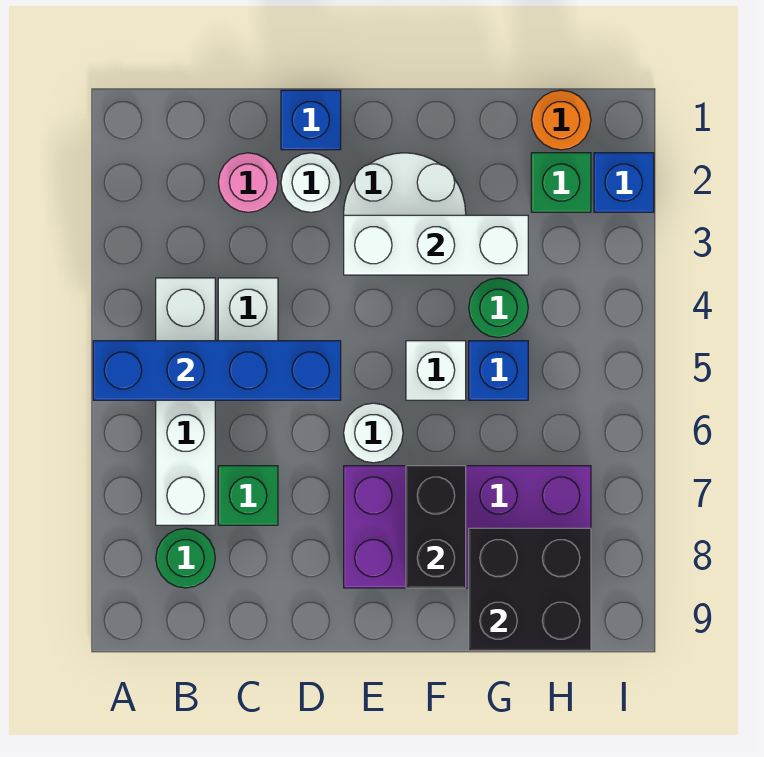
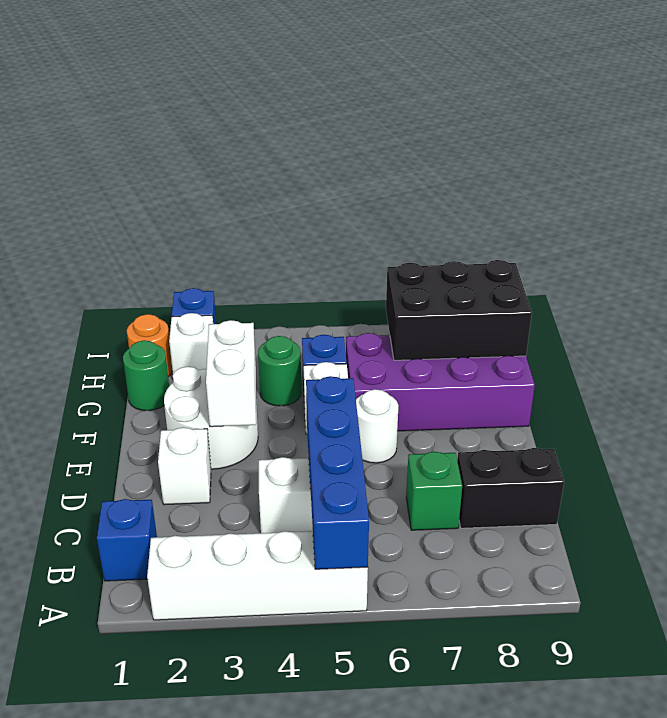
white 1x4 brick [156,278,215,525] -> white 1x4 brick moved to [147,531,368,620]
green 1x1 round brick [156,528,215,588] -> green 1x1 round brick moved to [123,340,169,411]
pink 1x1 round brick [218,153,278,212] -> none
blue 1x1 brick [281,90,341,150] -> blue 1x1 brick moved to [97,499,157,581]
white 1x1 round brick [281,153,341,212] -> white 1x1 brick [158,428,211,505]
white 1x3 brick [344,215,528,275] -> white 1x2 brick [206,320,256,427]
purple 2x4 brick [344,466,591,588] -> purple 2x4 brick turned to [346,333,535,431]
black 1x2 brick [406,466,466,588] -> black 1x2 brick moved to [457,448,564,528]
black 2x2 brick [469,528,591,651] -> black 2x3 brick [386,260,532,360]
green 1x1 brick [531,153,591,212] -> white 1x1 brick [169,313,213,374]

